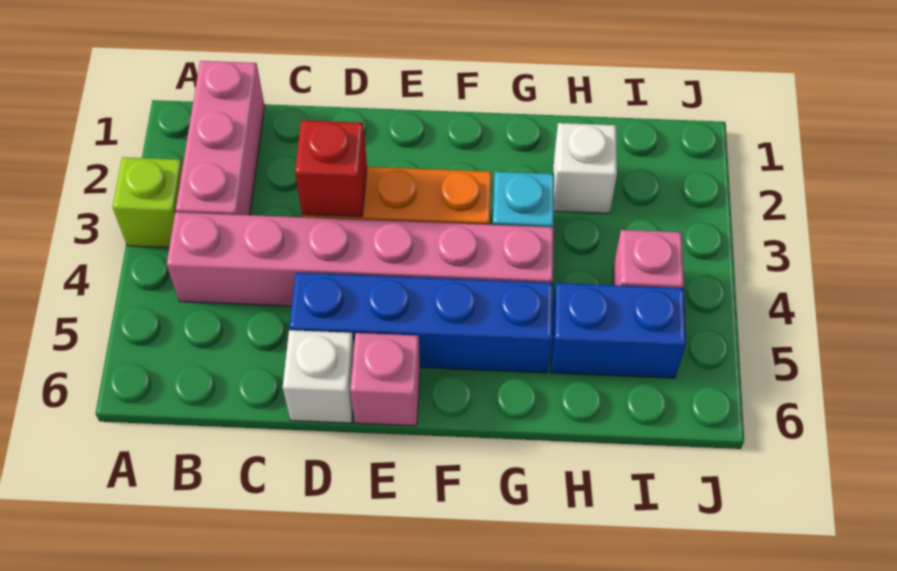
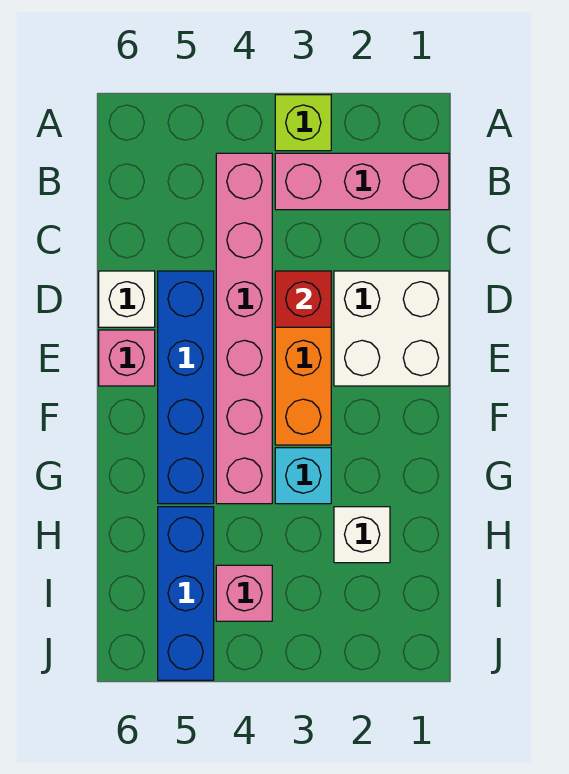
none -> white 2x2 brick [334,271,449,386]
blue 1x2 brick [551,283,686,378] -> blue 1x3 brick [158,507,214,680]

